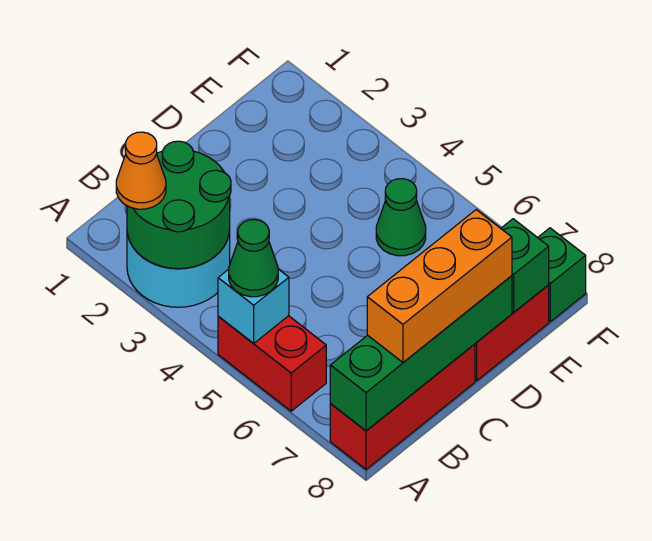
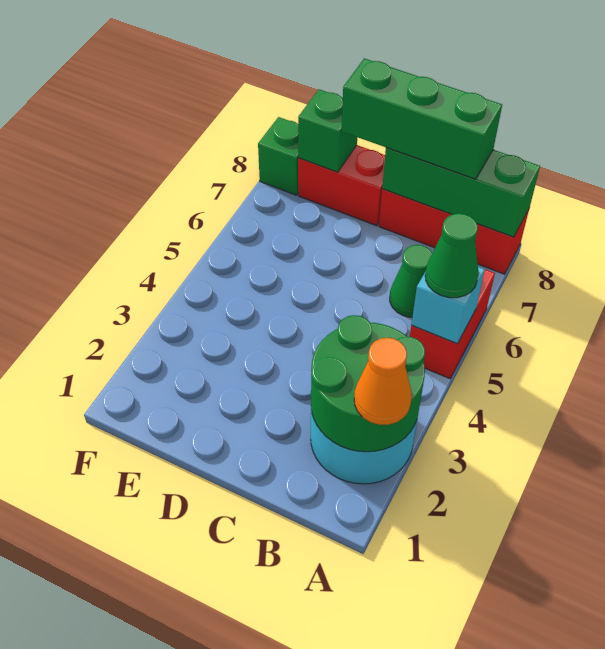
green 1x4 brick [330,276,512,431] -> green 1x3 brick [382,148,540,237]
orange 1x3 brick [367,210,512,362] -> green 1x3 brick [341,58,502,179]
green 1x1 cone [376,179,426,256] -> green 1x1 cone moved to [390,245,432,317]

